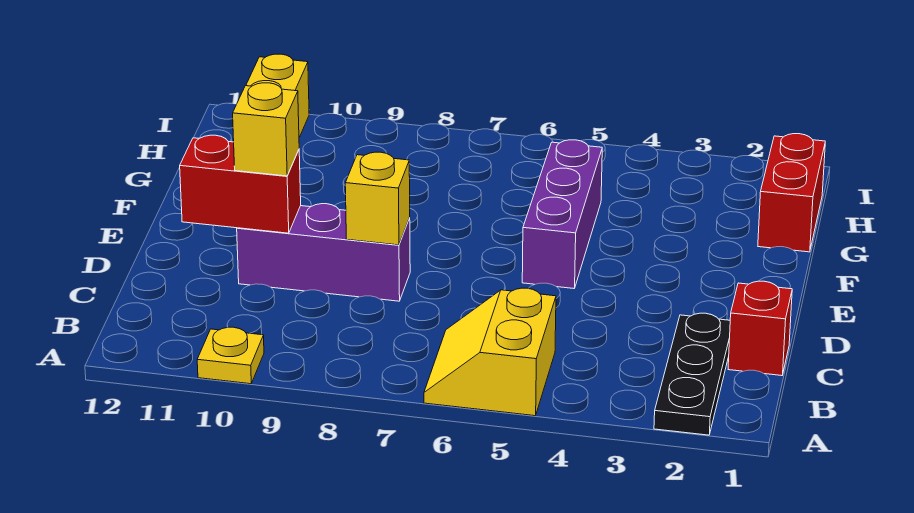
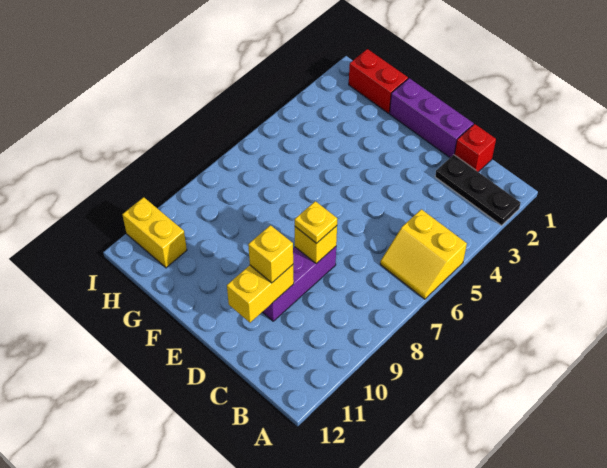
yellow 1x1 plate [197,327,264,384] -> yellow 1x1 plate moved to [295,201,337,243]
red 1x2 brick [180,135,301,233] -> yellow 1x2 brick [227,265,294,323]
purple 1x3 brick [522,140,602,288] -> purple 1x3 brick moved to [390,78,473,158]

